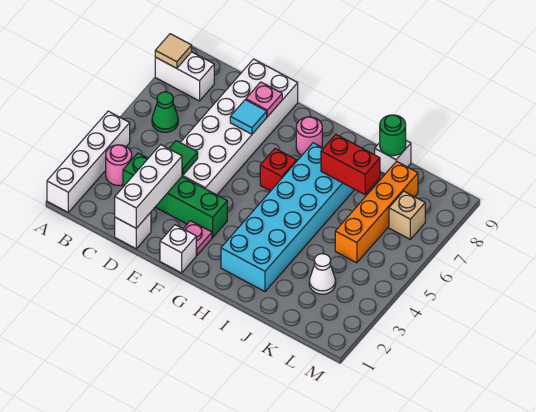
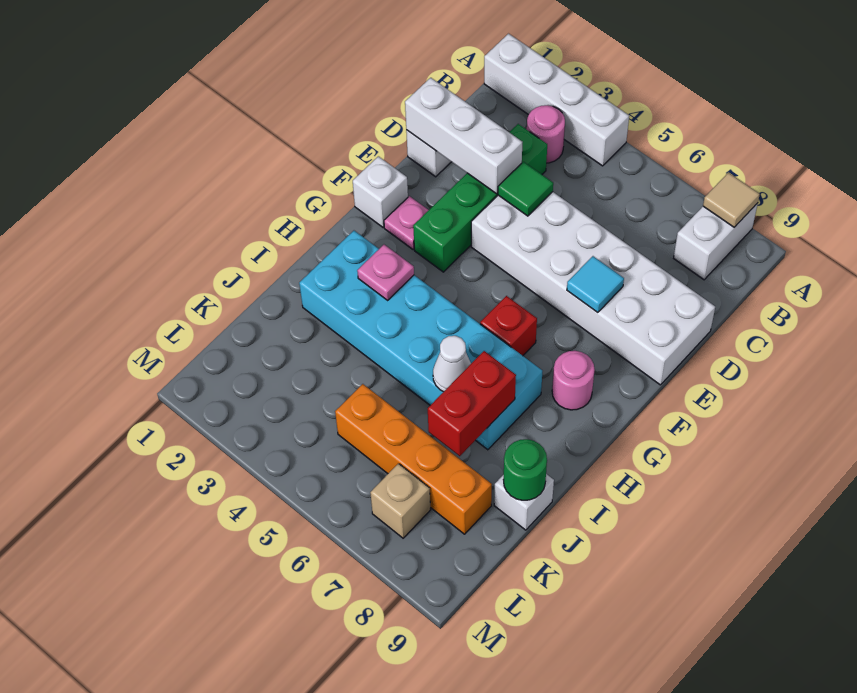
green 1x1 cone [152,92,178,133] -> none
pink 1x1 plate [246,82,282,117] -> pink 1x1 plate moved to [357,245,414,300]
white 1x1 cone [309,254,336,294] -> white 1x1 cone moved to [433,336,471,392]

